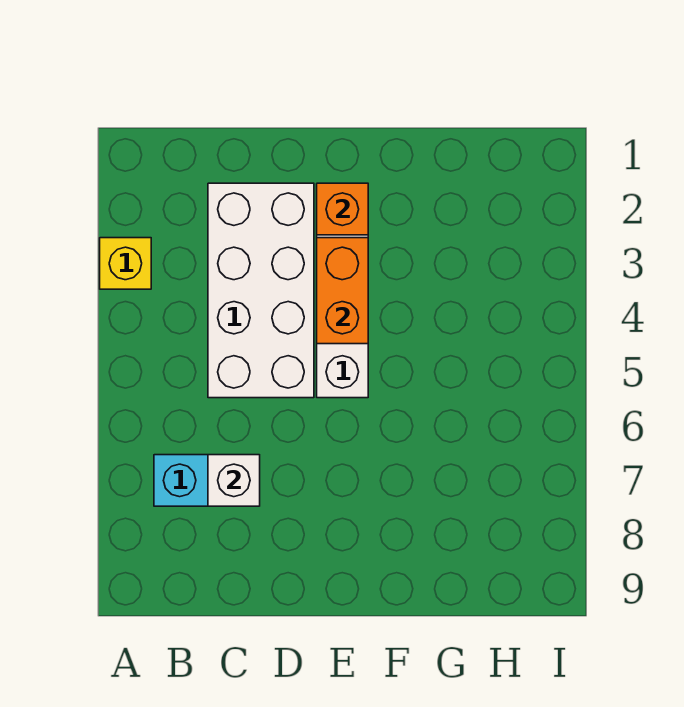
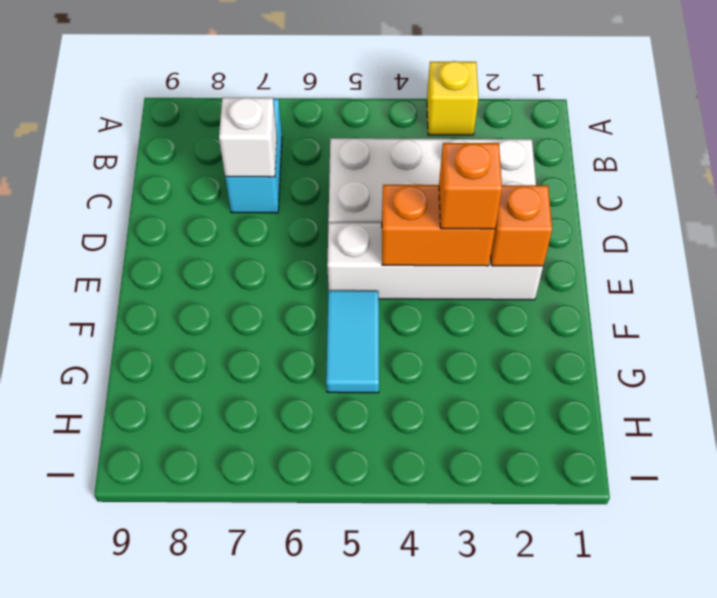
none -> orange 1x1 brick [439,143,502,229]
none -> cyan 1x2 tile [326,290,379,393]

